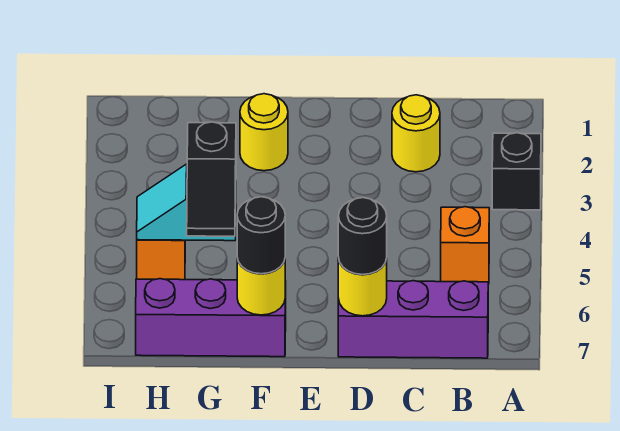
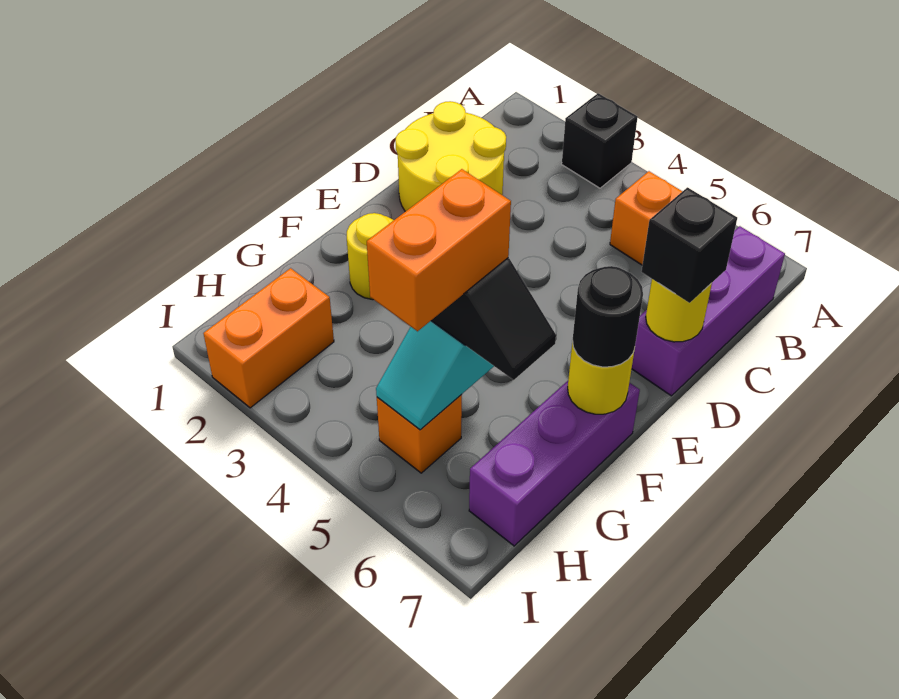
yellow 1x1 round brick [392,95,440,172] -> yellow 2x2 round brick [396,101,506,212]
black 1x1 round brick [338,198,387,275] -> black 1x1 brick [641,187,737,303]
none -> orange 1x2 brick [367,169,511,331]
none -> orange 1x2 brick [203,268,334,408]

